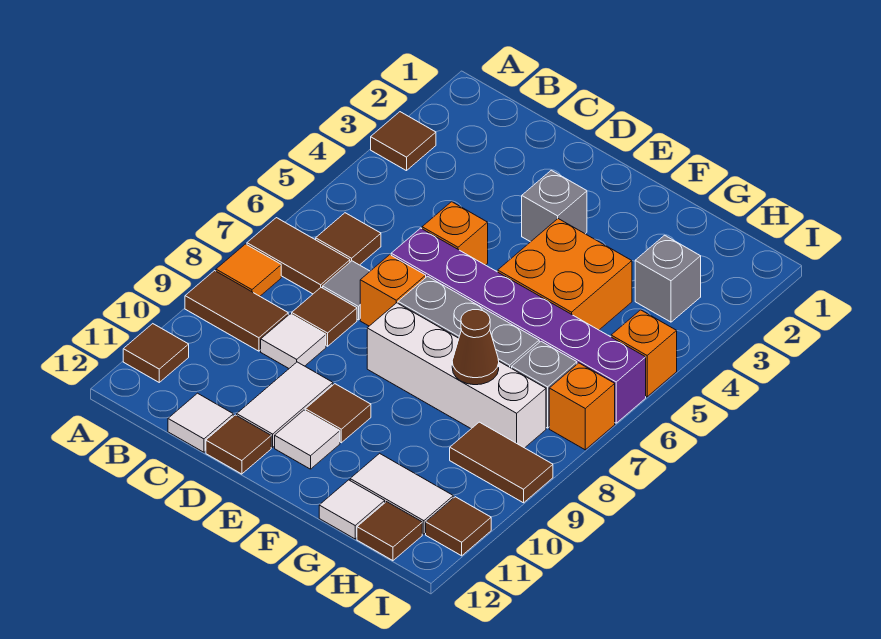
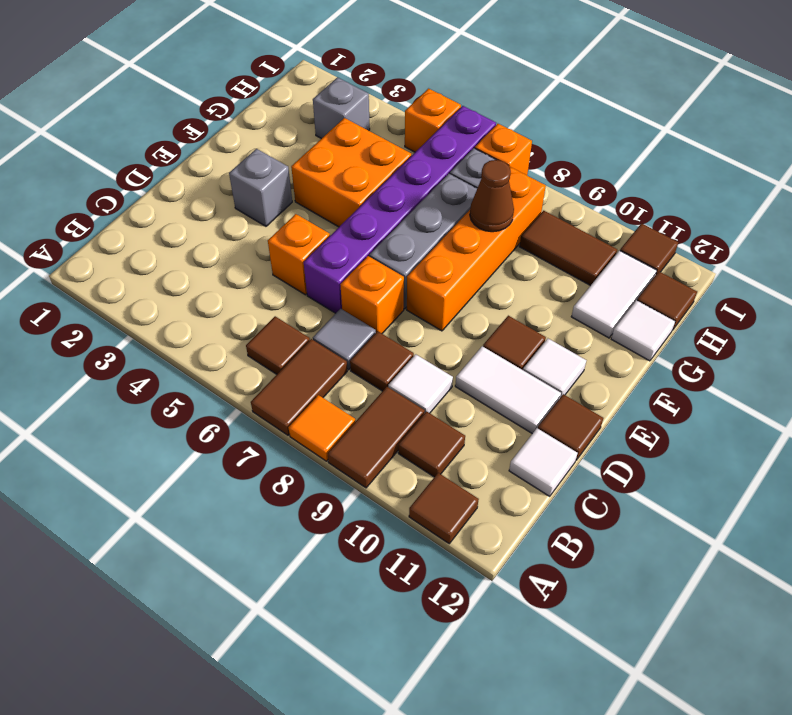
brown 1x1 tile [371,112,436,171] -> brown 1x1 tile moved to [398,411,465,477]
white 1x4 brick [367,303,546,448] -> orange 1x4 brick [407,167,546,331]
brown 1x2 tile [450,422,553,503] -> brown 1x2 tile turned to [519,211,617,286]

